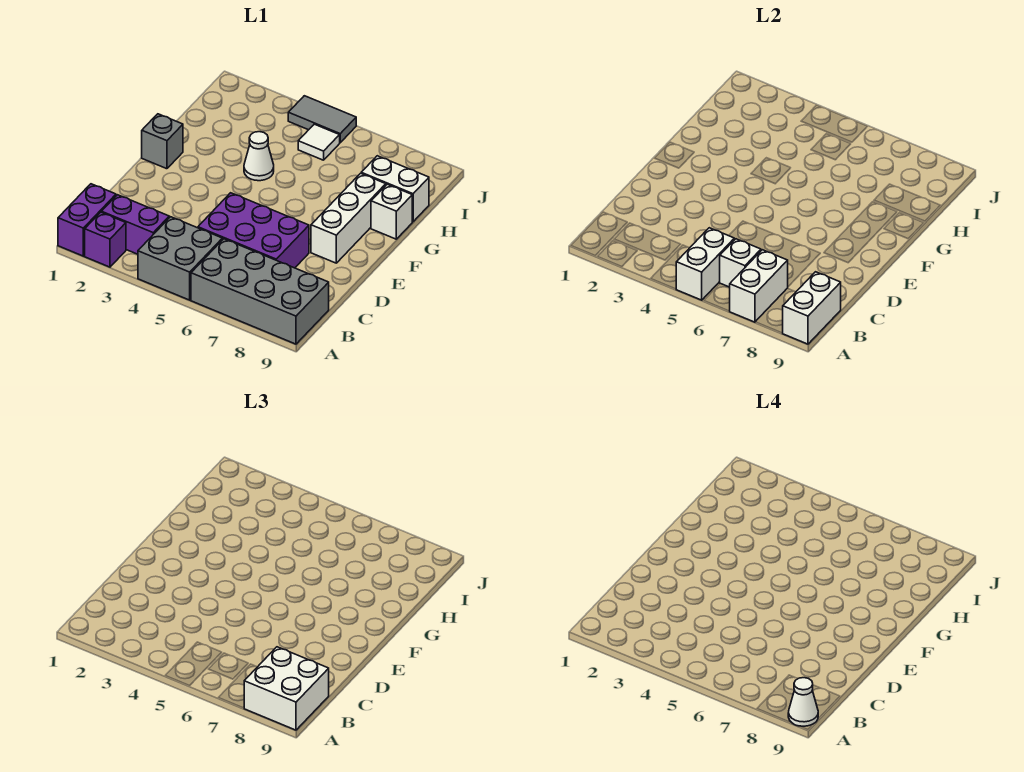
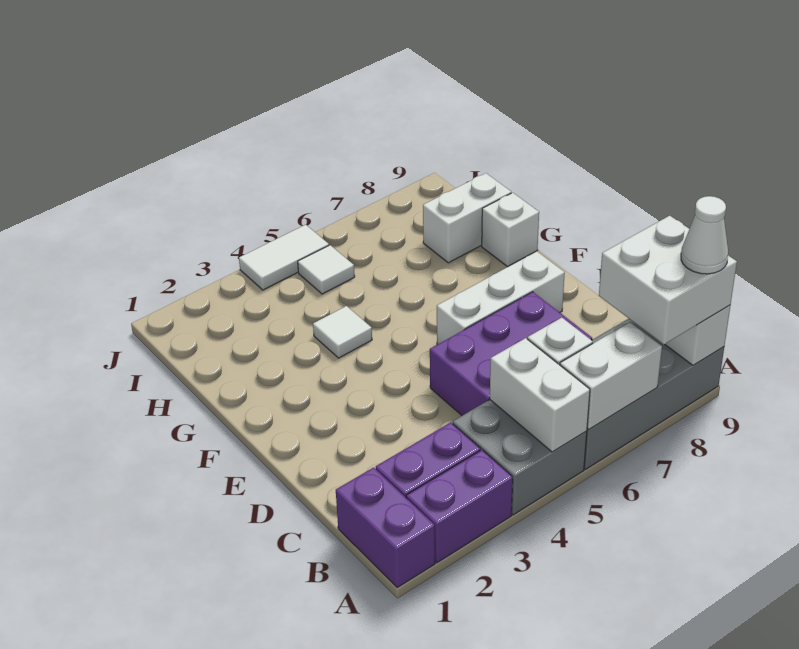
purple 1x1 brick [85,212,126,267] -> purple 1x2 brick [406,450,513,563]
white 1x2 brick [730,250,788,322] -> white 1x2 brick turned to [560,322,662,430]
white 1x3 brick [311,173,386,263] -> white 1x3 brick turned to [437,251,565,345]
grey 1x1 brick [142,114,183,169] -> none
white 1x1 cone [244,132,274,181] -> white 1x1 tile [313,306,372,358]
grey 1x2 tile [288,96,356,143] -> white 1x2 tile [239,225,329,290]

